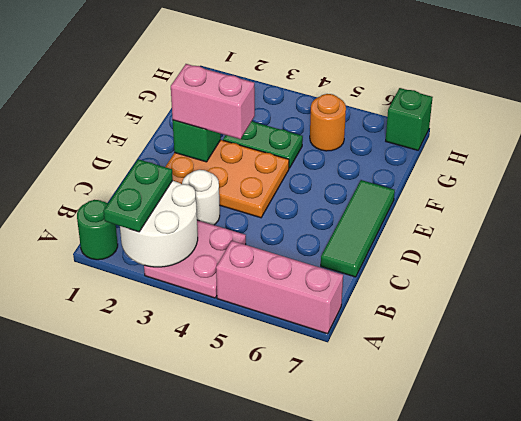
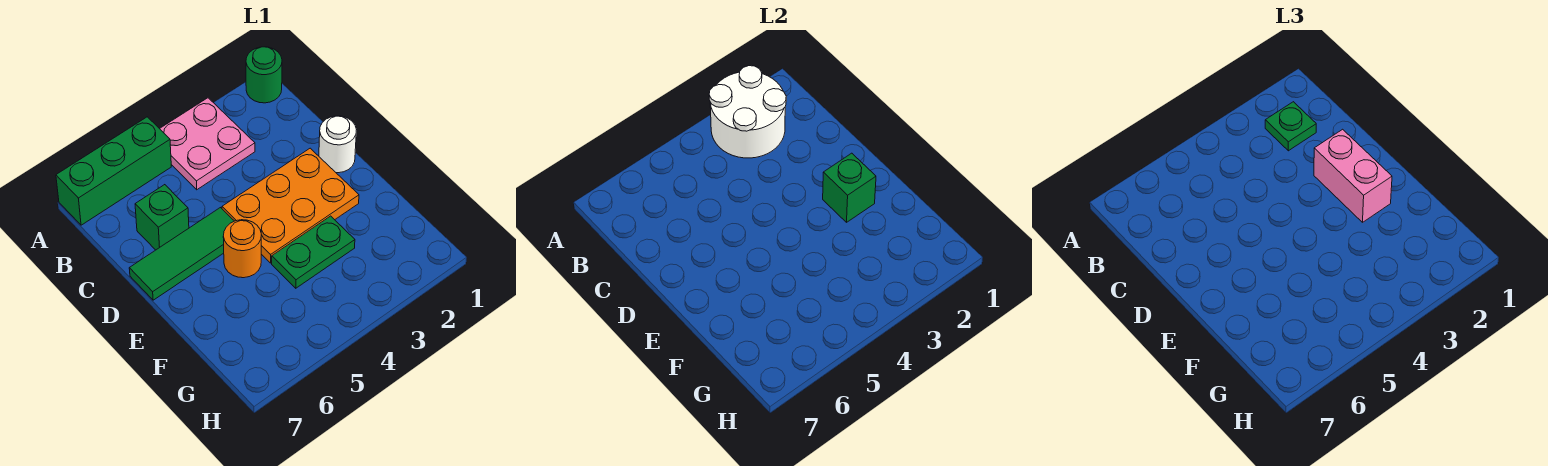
green 1x2 plate [103,159,173,232] -> green 1x1 plate [1265,102,1316,151]
pink 1x3 brick [216,241,343,334] -> green 1x3 brick [56,117,171,225]
white 1x1 round brick [182,170,220,225] -> white 1x1 round brick moved to [319,116,357,173]
green 1x3 tile [321,180,395,277] -> green 1x3 tile turned to [129,208,234,300]
pink 1x2 brick [171,64,255,139] -> pink 1x2 brick turned to [1314,129,1392,222]
orange 1x1 round brick [310,94,346,151] -> orange 1x1 round brick moved to [223,220,261,278]
green 1x1 brick [386,88,433,150] -> green 1x1 brick moved to [135,185,189,250]

